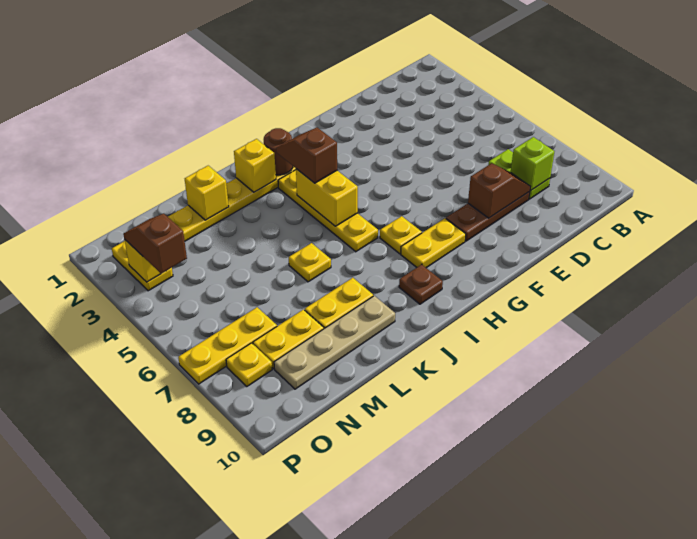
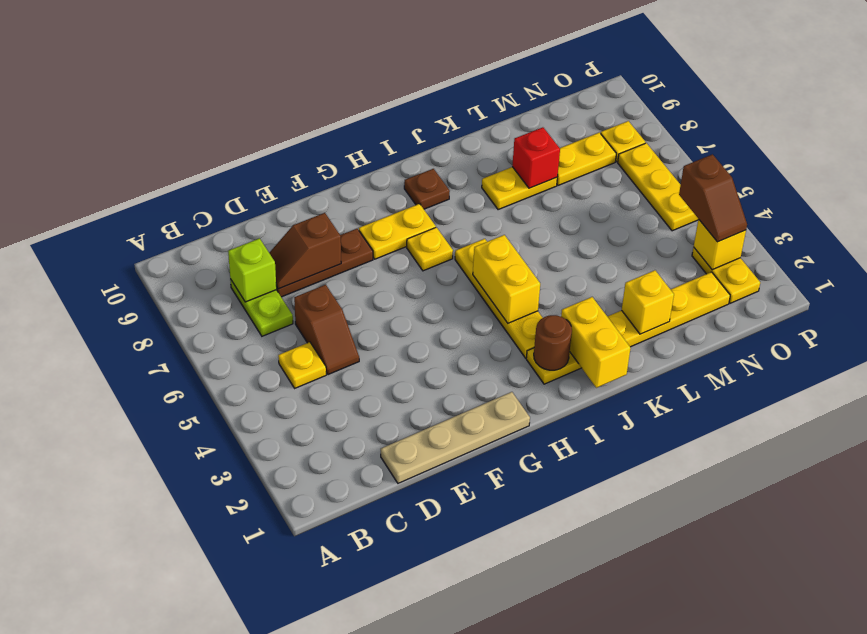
brown 1x2 slope [276,128,337,183] -> brown 1x2 slope moved to [294,285,359,375]
yellow 1x1 brick [234,139,276,192] -> yellow 1x2 brick [561,297,631,388]
yellow 1x1 plate [289,243,331,282] -> yellow 1x1 plate moved to [278,342,326,388]
tan 1x4 plate [274,296,395,389] -> tan 1x4 plate moved to [381,392,530,483]
none -> red 1x1 brick [512,127,560,188]
yellow 1x3 plate [178,307,277,384] -> yellow 1x3 plate turned to [618,143,698,231]

